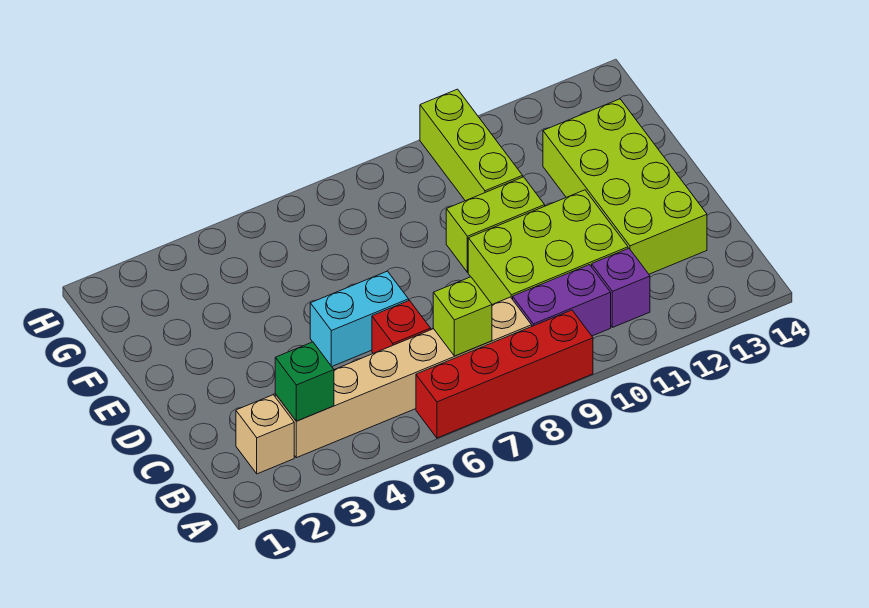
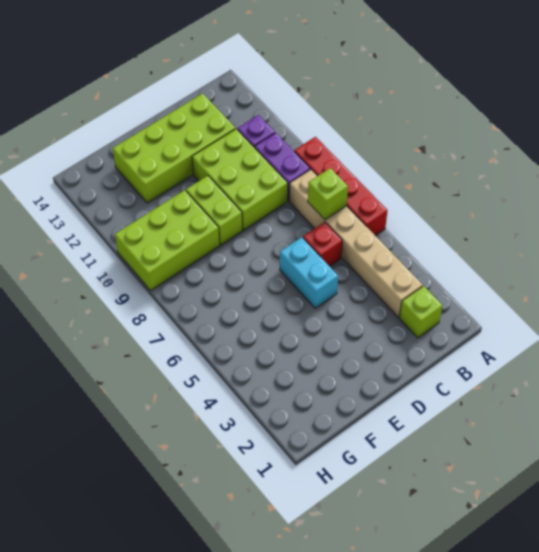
tan 1x1 brick [236,395,294,474] -> lime 1x1 brick [399,286,442,338]
green 1x1 brick [275,342,334,421] -> none
lime 1x3 brick [420,89,523,201] -> lime 2x3 brick [115,190,220,290]

